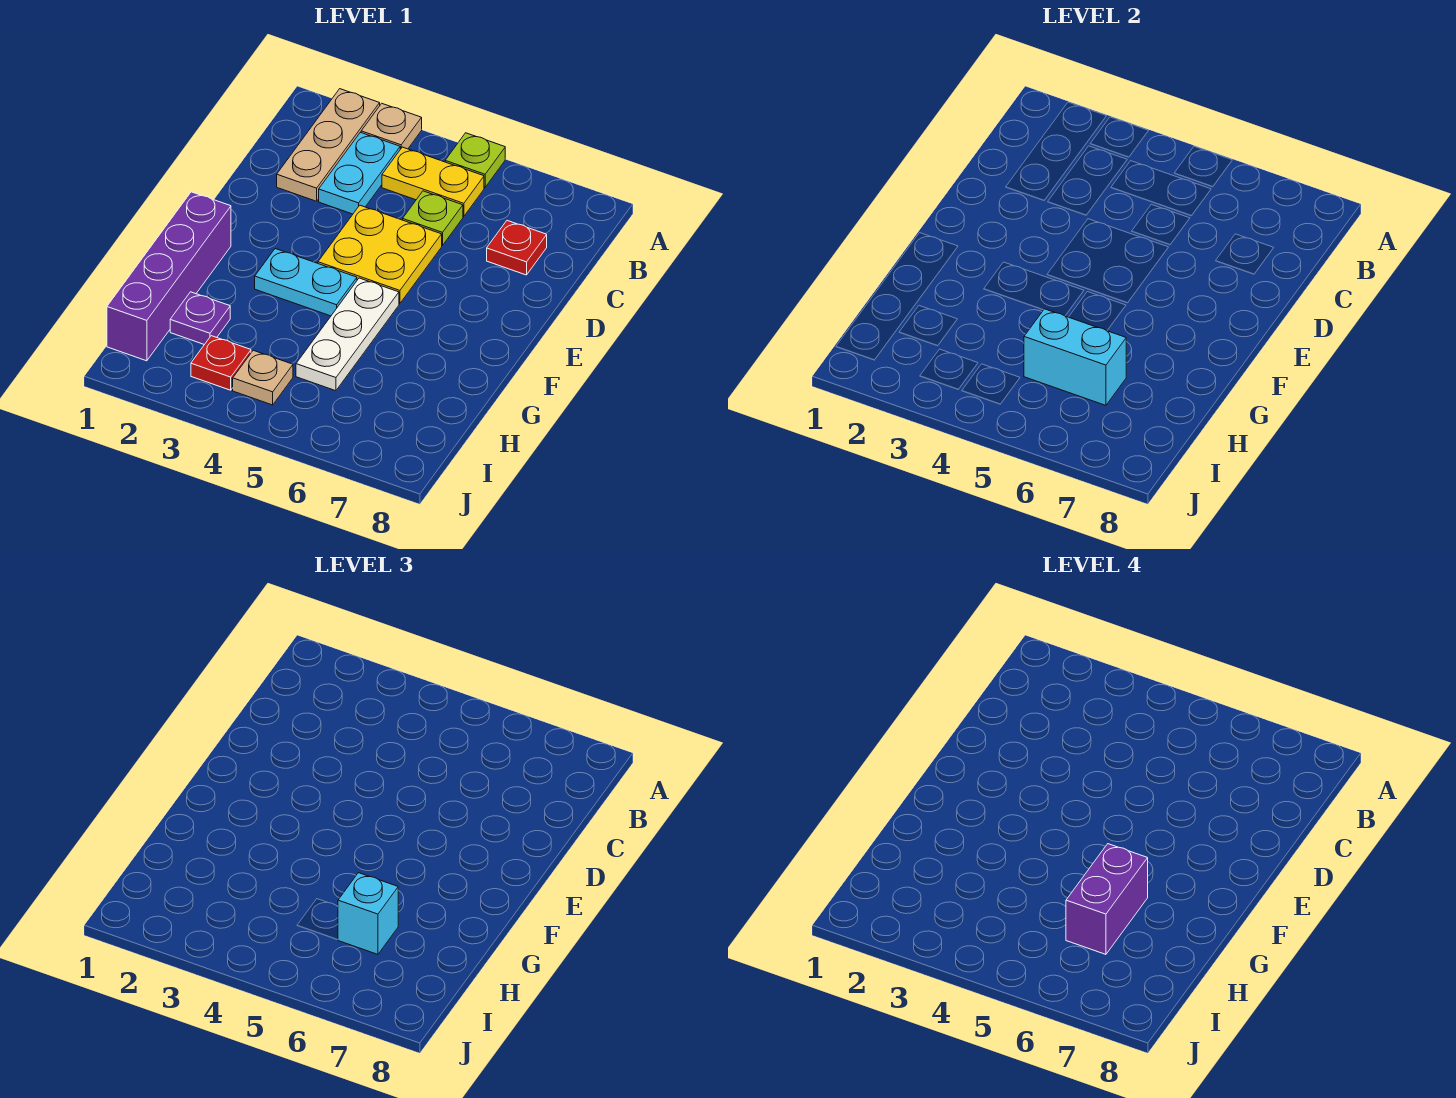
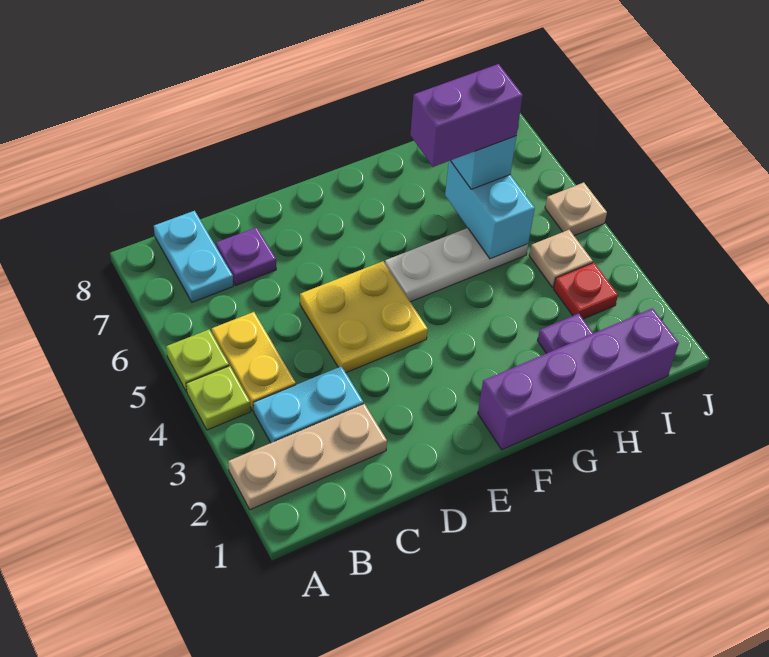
tan 1x1 plate [361,103,422,149] -> tan 1x1 plate moved to [545,183,607,236]
lime 1x1 plate [403,191,463,246] -> lime 1x1 plate moved to [186,366,251,430]
red 1x1 plate [487,221,547,275] -> purple 1x1 plate [216,227,276,285]
cyan 1x2 plate [255,249,357,316] -> cyan 1x2 plate moved to [154,211,233,302]

